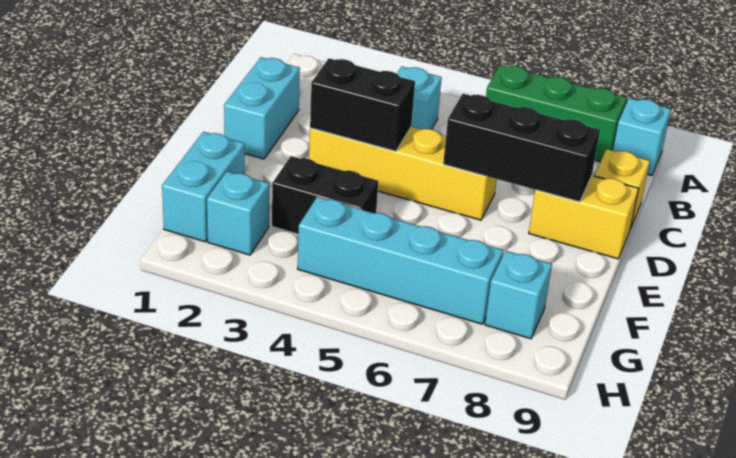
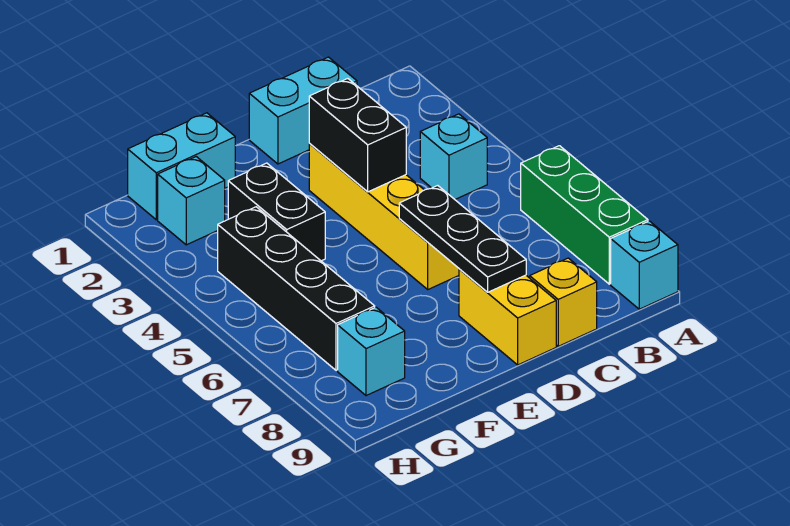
black 1x3 brick [443,94,600,202] -> black 1x3 plate [399,186,526,292]
cyan 1x4 brick [298,197,503,324] -> black 1x4 brick [218,207,375,370]

